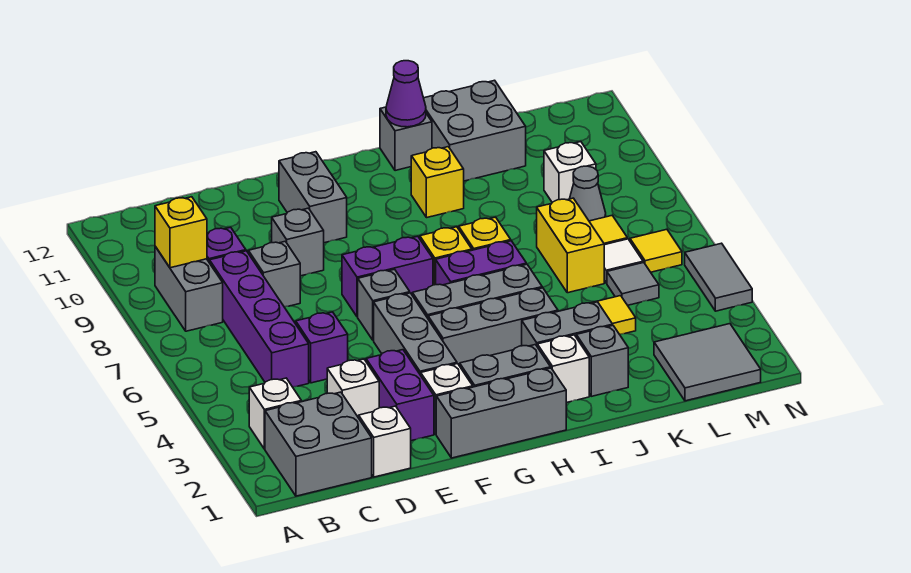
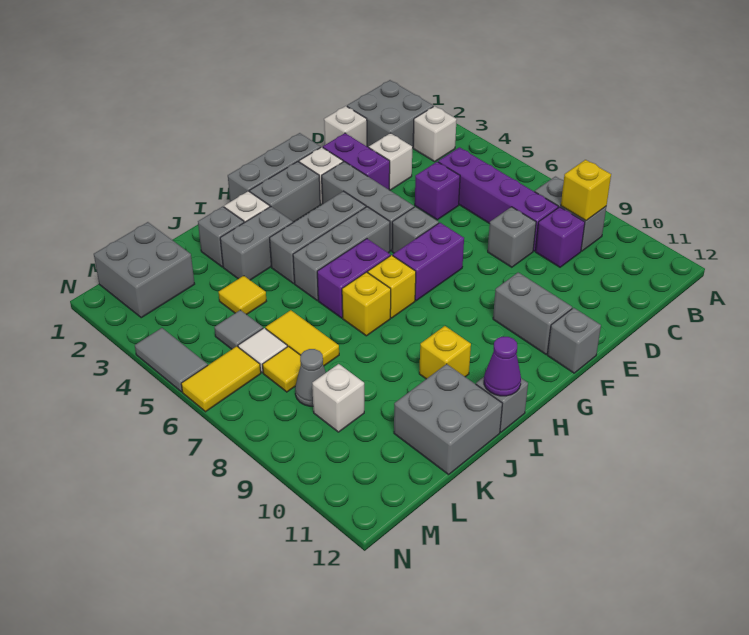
grey 1x1 brick [272,208,324,276] -> grey 1x1 brick moved to [547,308,601,373]
yellow 1x2 brick [537,198,604,293] -> yellow 1x2 tile [265,310,339,366]
grey 2x2 tile [654,324,761,401] -> grey 2x2 brick [94,222,195,318]
yellow 1x1 tile [630,229,682,272] -> yellow 1x2 tile [181,346,261,412]

